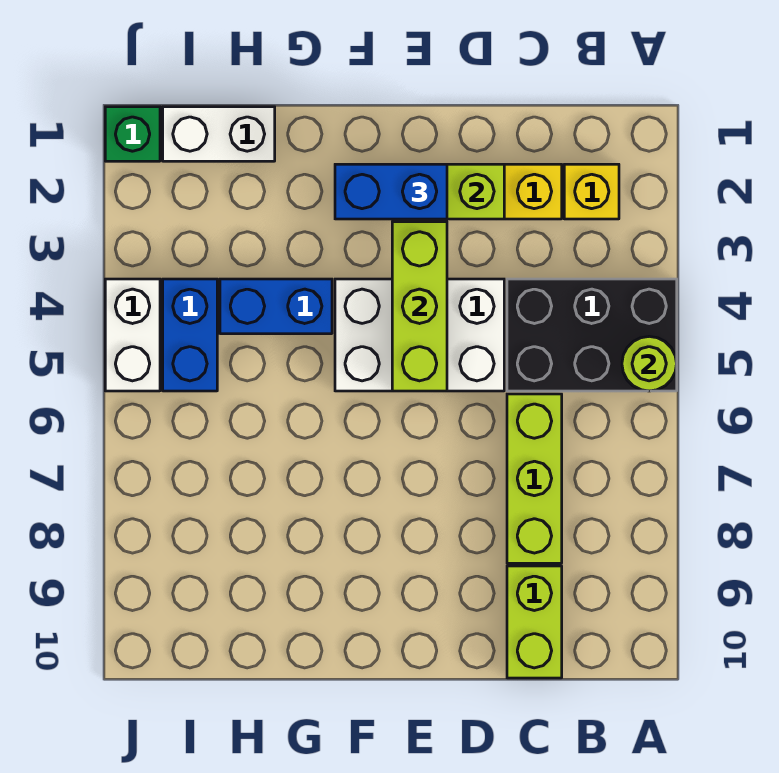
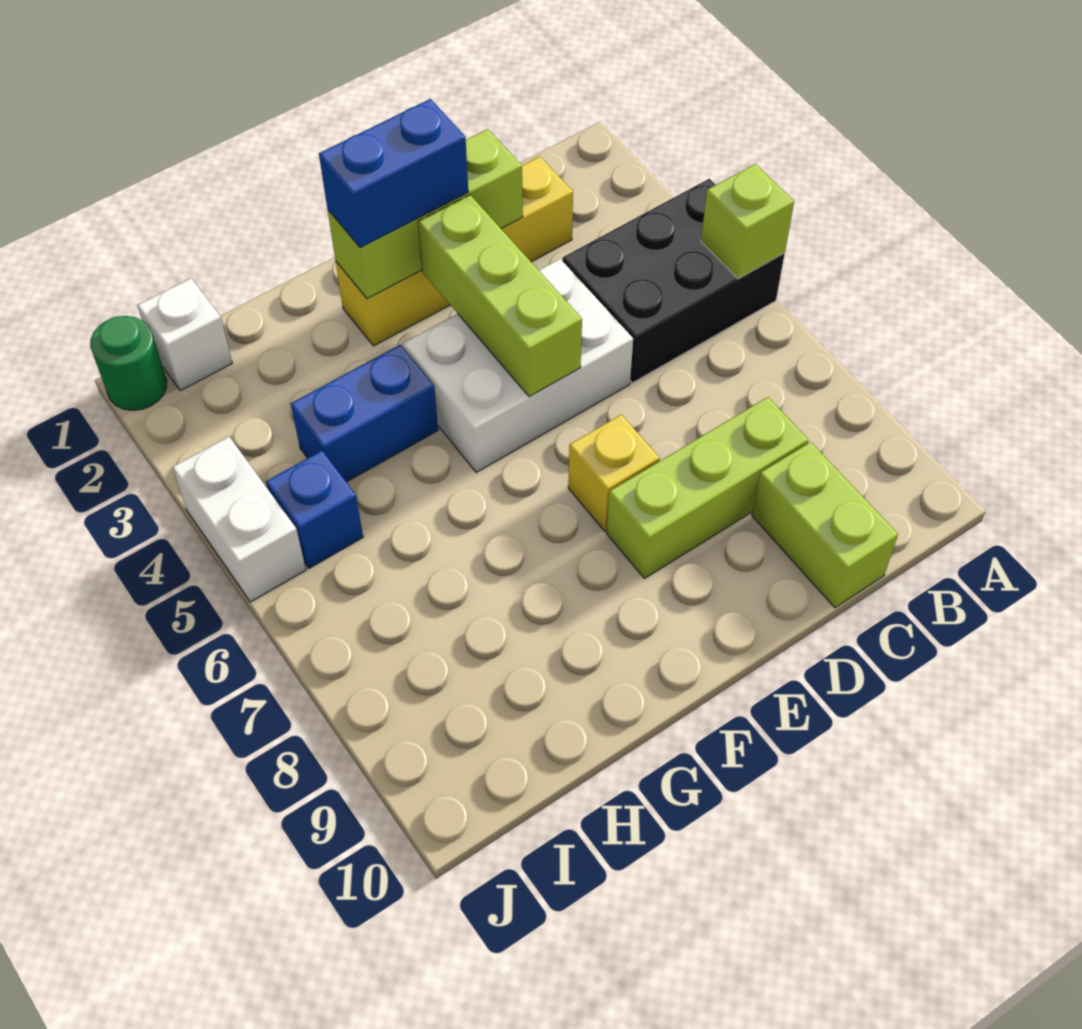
lime 1x1 round brick [622,336,677,391] -> lime 1x1 brick [701,164,794,279]
yellow 1x1 brick [564,164,619,219] -> yellow 1x1 brick moved to [568,415,660,531]
lime 1x3 brick [507,394,562,563] -> lime 1x3 brick turned to [607,397,808,578]
white 1x2 brick [163,107,275,161] -> white 1x1 brick [137,278,232,391]
blue 1x2 brick [163,279,217,391] -> blue 1x1 brick [266,451,363,568]
green 1x1 brick [105,107,160,161] -> green 1x1 round brick [90,316,167,410]

